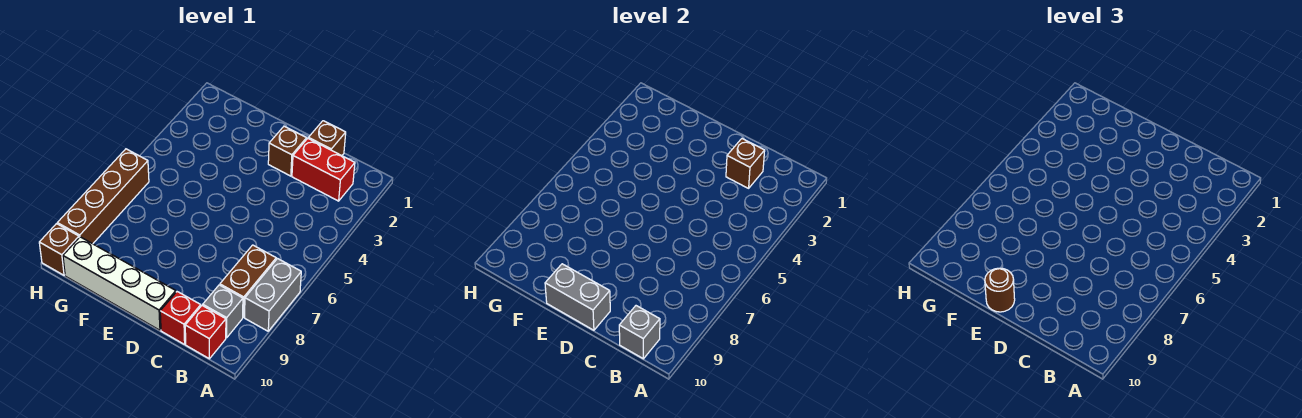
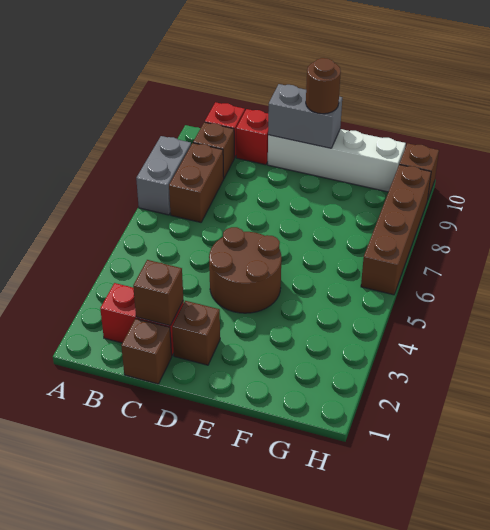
grey 1x1 brick [203,285,243,338] -> brown 1x1 brick [193,122,234,178]
grey 1x1 brick [619,306,660,359] -> none
none -> brown 2x2 round brick [209,227,281,313]

